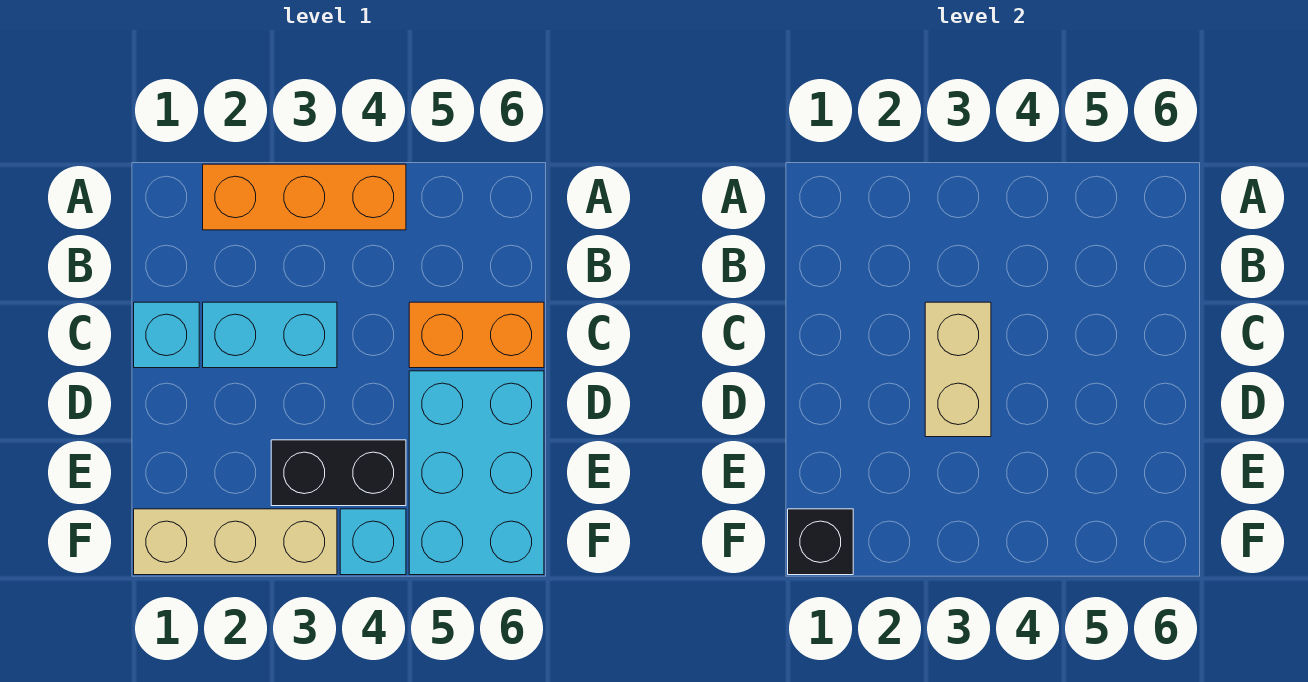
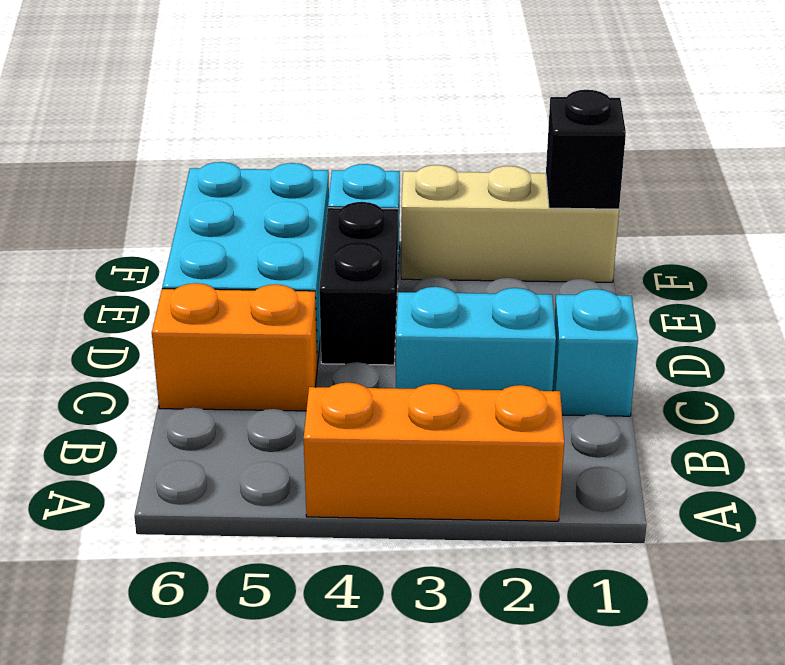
tan 1x2 brick [925,302,991,437] -> none
black 1x2 brick [271,440,406,506] -> black 1x2 brick turned to [319,202,398,365]

